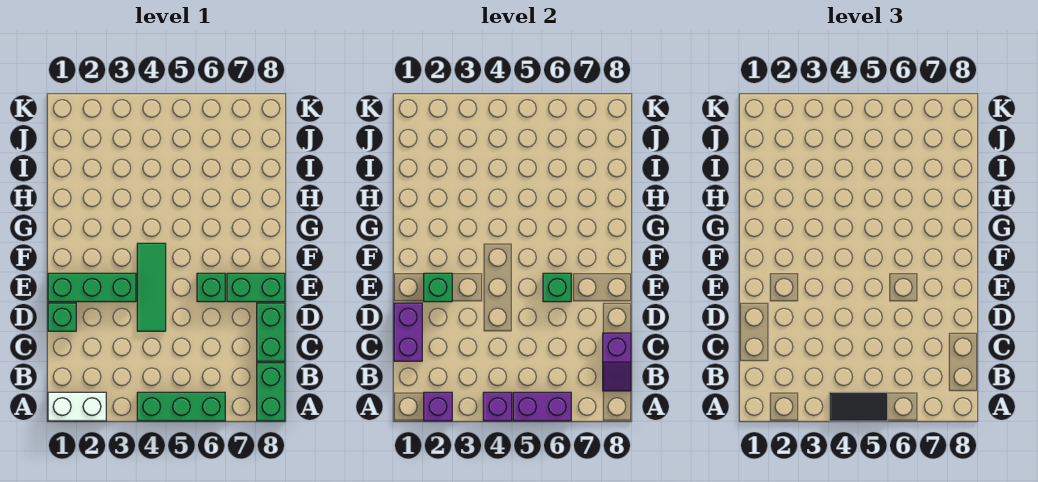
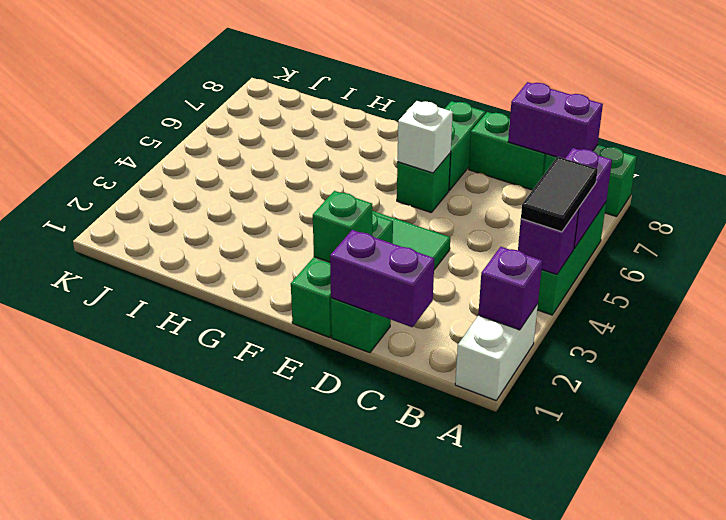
purple 1x2 slope [603,333,631,391] -> purple 1x2 brick [508,82,603,159]
green 1x1 brick [543,273,571,302] -> white 1x1 brick [397,101,453,173]

